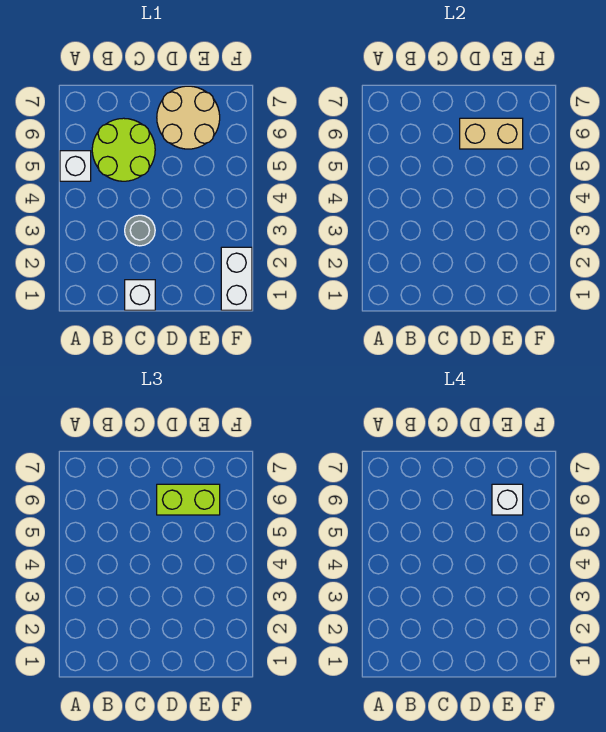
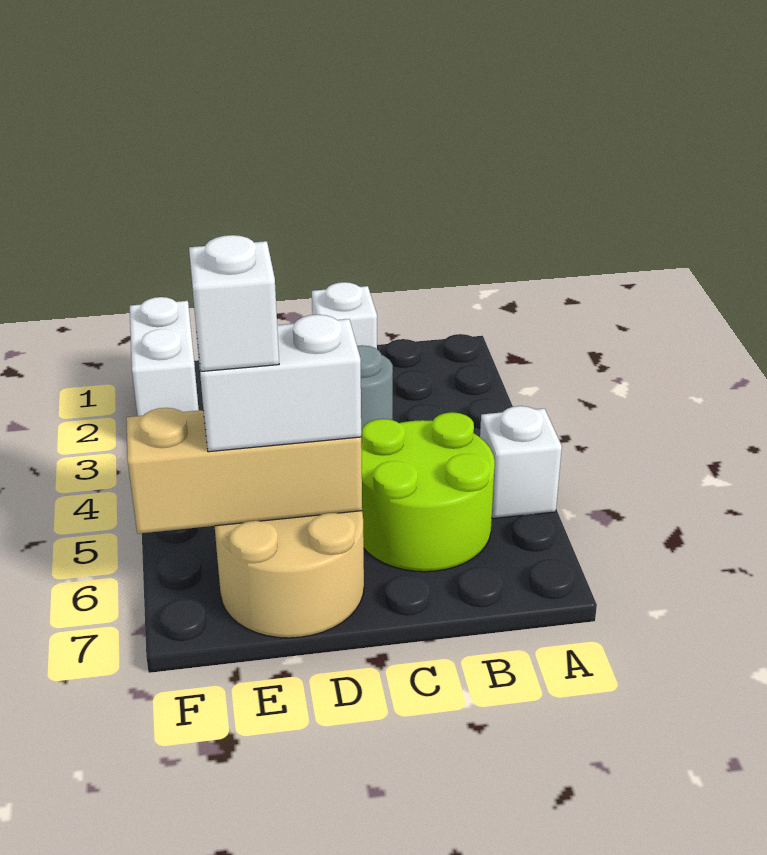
tan 1x2 brick [460,118,523,149] -> tan 1x3 brick [126,408,362,534]
lime 1x2 brick [157,484,220,515] -> white 1x2 brick [197,315,361,452]

